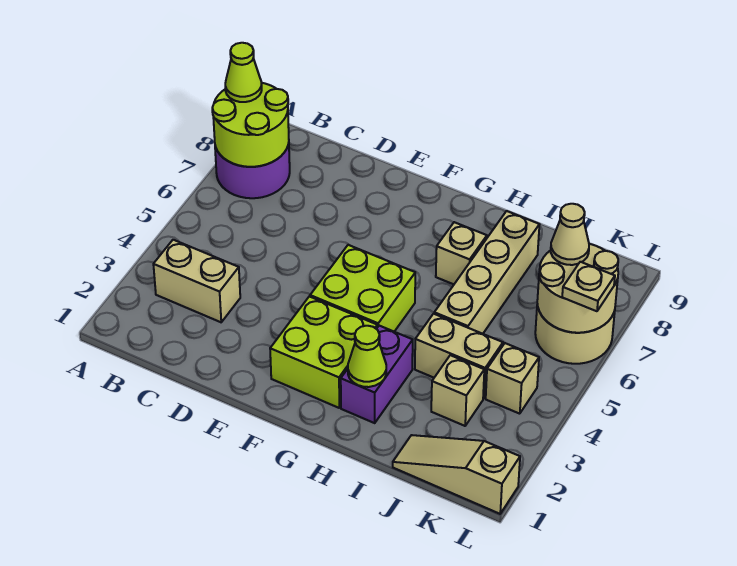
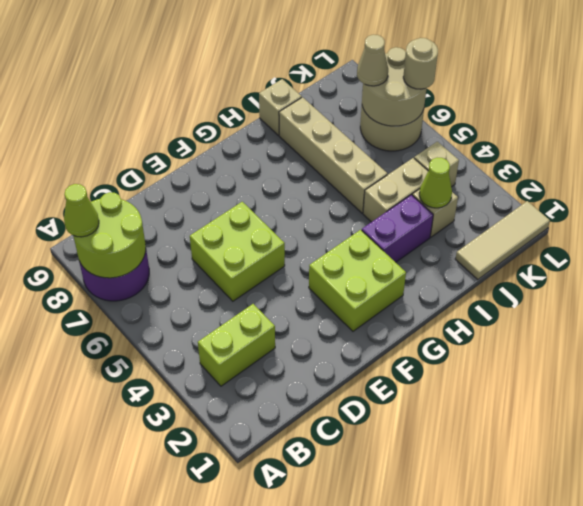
tan 1x2 brick [153,240,240,322] -> lime 1x2 brick [198,304,275,386]
lime 2x2 brick [310,245,415,332] -> lime 2x2 brick moved to [190,202,285,301]
purple 1x2 brick [341,326,413,423] -> purple 1x2 brick turned to [362,195,433,262]
lime 1x1 cone [348,326,386,387] -> lime 1x1 cone moved to [419,158,452,208]
tan 1x1 brick [436,222,487,284] -> tan 1x1 brick moved to [259,79,302,135]
tan 1x3 slope [393,435,520,514] -> tan 1x3 tile [455,201,550,280]
tan 1x1 plate [562,262,615,311] -> tan 1x1 round brick [403,38,438,89]

